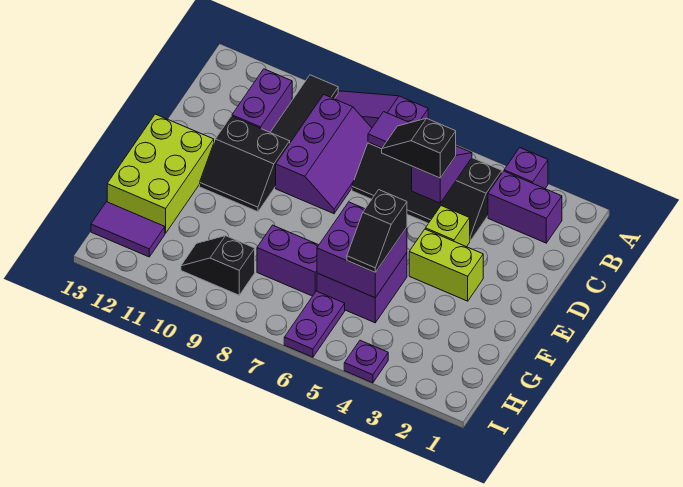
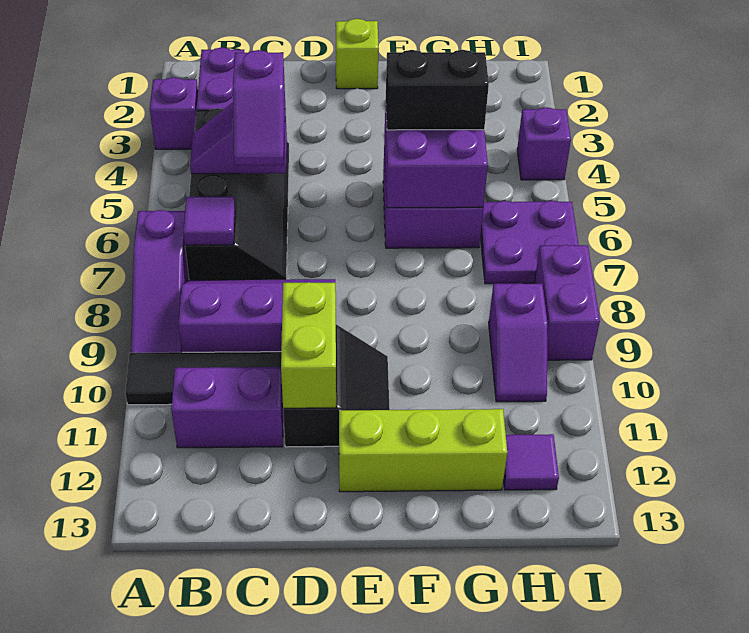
black 1x2 slope [382,118,456,178] -> purple 1x2 slope [233,50,285,165]
lime 1x1 brick [426,206,470,247] -> lime 1x1 brick moved to [336,19,379,89]
lime 1x2 brick [409,229,483,301] -> lime 1x2 brick moved to [281,282,336,409]
lime 2x3 brick [107,114,214,233] -> lime 1x3 brick [339,409,507,492]
black 1x2 slope [347,190,407,272] -> black 1x2 brick [386,50,489,130]
purple 1x2 brick [257,225,319,296] -> purple 1x2 brick moved to [534,245,600,360]
purple 1x2 plate [284,291,345,357] -> purple 2x2 plate [480,201,579,284]
black 1x2 slope [181,236,255,295] -> purple 1x2 slope [489,283,547,402]
purple 1x2 tile [91,202,165,257] -> purple 1x1 tile [503,434,559,490]
purple 1x1 plate [344,340,388,383] -> purple 1x1 brick [517,107,571,180]

